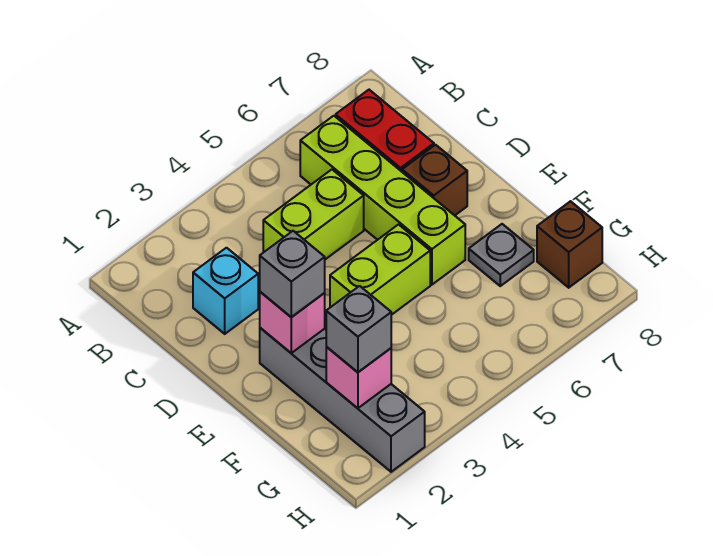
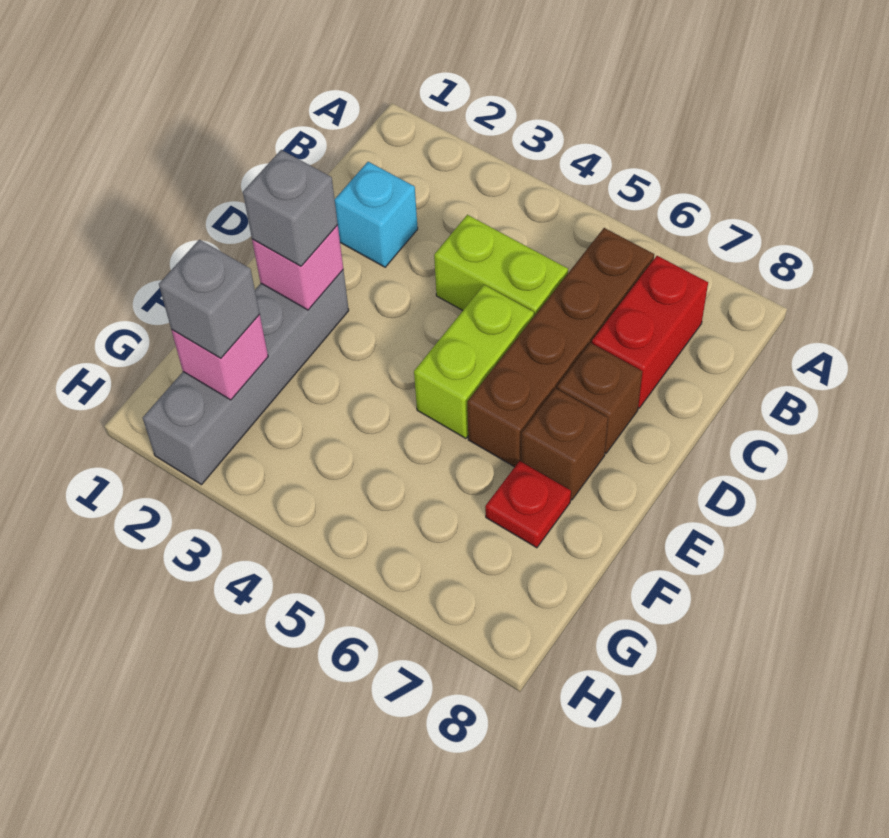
lime 1x4 brick [300,116,465,285] -> brown 1x4 brick [467,228,654,467]
lime 1x2 brick [330,225,430,315] -> lime 1x2 brick turned to [414,285,534,438]
grey 1x1 plate [469,224,534,286] -> red 1x1 plate [485,461,571,548]
brown 1x1 brick [537,201,602,288] -> brown 1x1 brick moved to [521,388,608,500]

